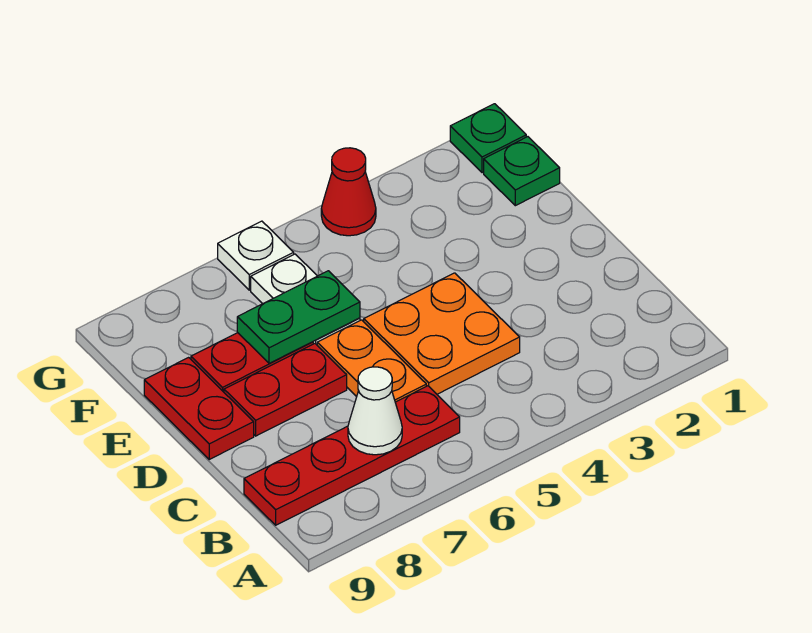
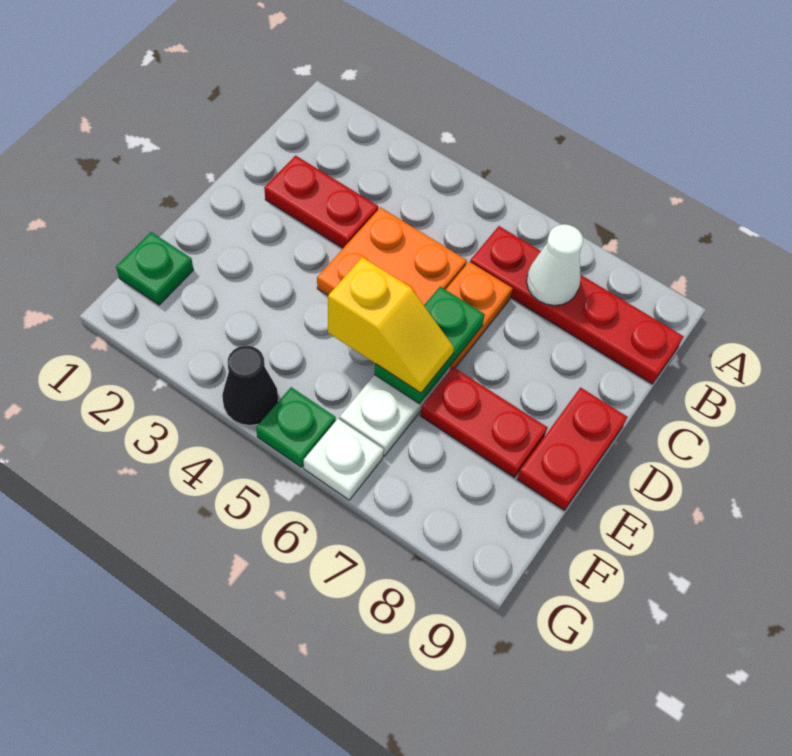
red 1x2 plate [224,344,347,436] -> red 1x2 plate moved to [264,156,378,248]
none -> yellow 1x2 slope [328,257,454,393]
green 1x2 plate [237,271,360,363] -> green 1x2 plate turned to [374,287,485,404]
green 1x1 plate [450,104,526,173] -> green 1x1 plate moved to [256,387,336,467]
red 1x1 cone [321,148,376,236] -> black 1x1 cone [222,346,278,425]

